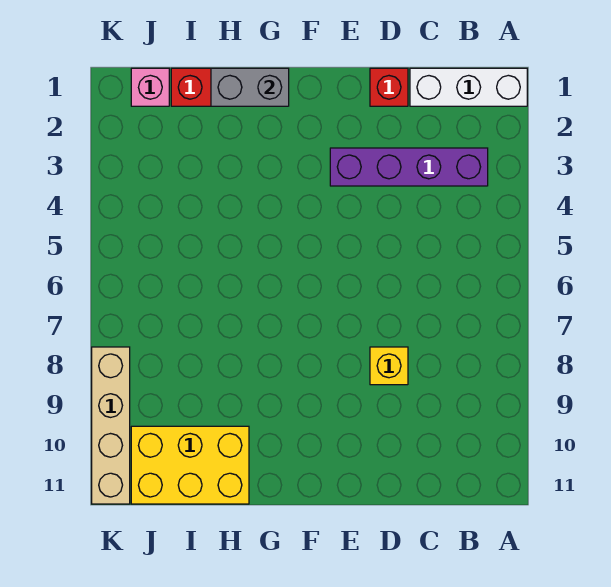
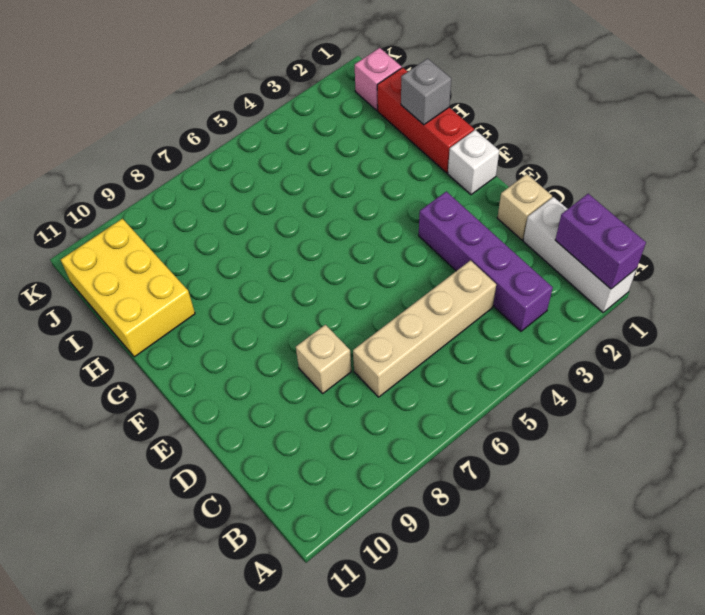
none -> purple 1x2 brick [555,194,646,289]
red 1x1 brick [370,68,408,106] -> tan 1x1 brick [497,174,552,240]
yellow 1x1 brick [370,347,408,385] -> tan 1x1 brick [296,325,351,393]
none -> white 1x1 brick [448,130,499,195]
grey 1x2 brick [211,68,289,106] -> grey 1x1 brick [401,59,451,125]
tan 1x4 brick [92,347,130,504] -> tan 1x4 brick moved to [353,260,496,397]

